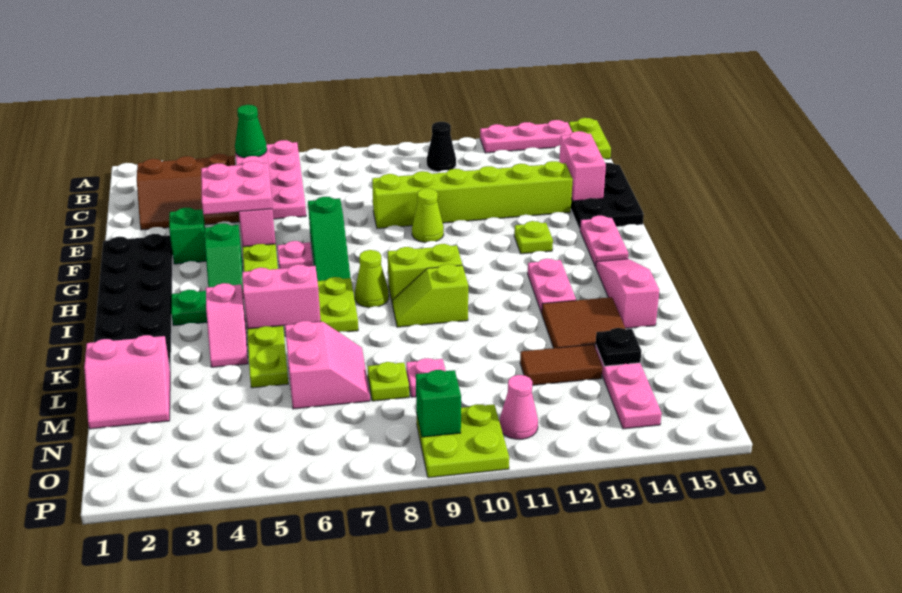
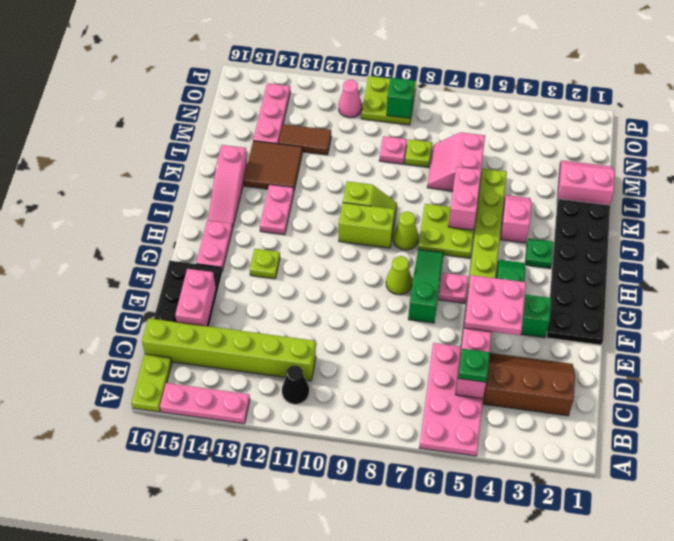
green 1x1 cone [235,105,267,158] -> green 1x1 plate [458,349,490,382]
lime 1x6 brick [372,161,573,228] -> lime 1x6 brick moved to [142,318,316,381]
lime 1x1 cone [412,188,444,242] -> lime 1x1 cone moved to [386,256,412,295]
pink 1x2 brick [242,264,321,329] -> pink 1x2 brick turned to [448,167,481,230]
black 1x1 plate [596,328,642,366] -> none

